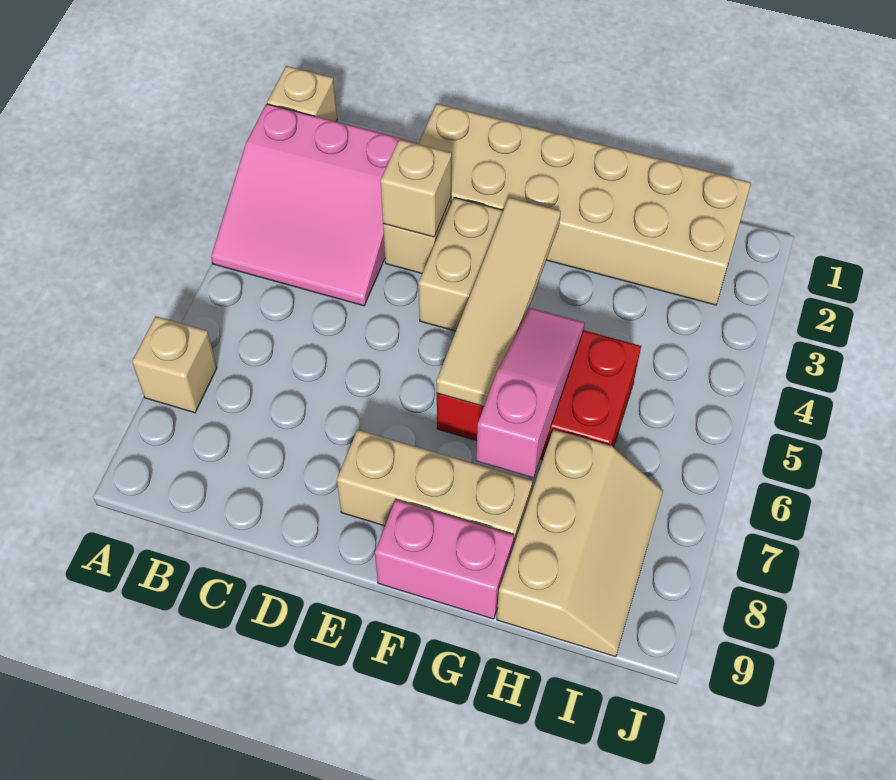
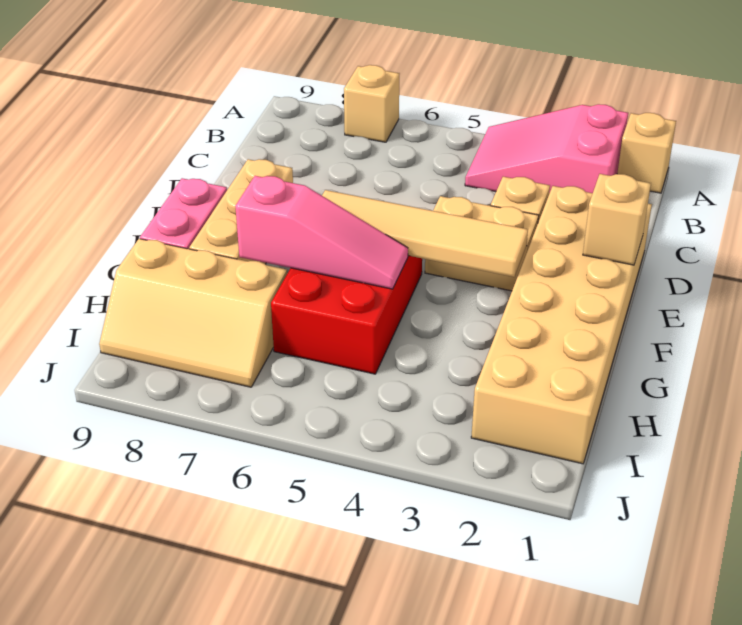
pink 3x3 slope [211,104,417,306] -> pink 2x3 slope [465,104,628,193]
tan 1x1 brick [380,139,452,237] -> tan 1x1 brick moved to [583,174,651,265]

